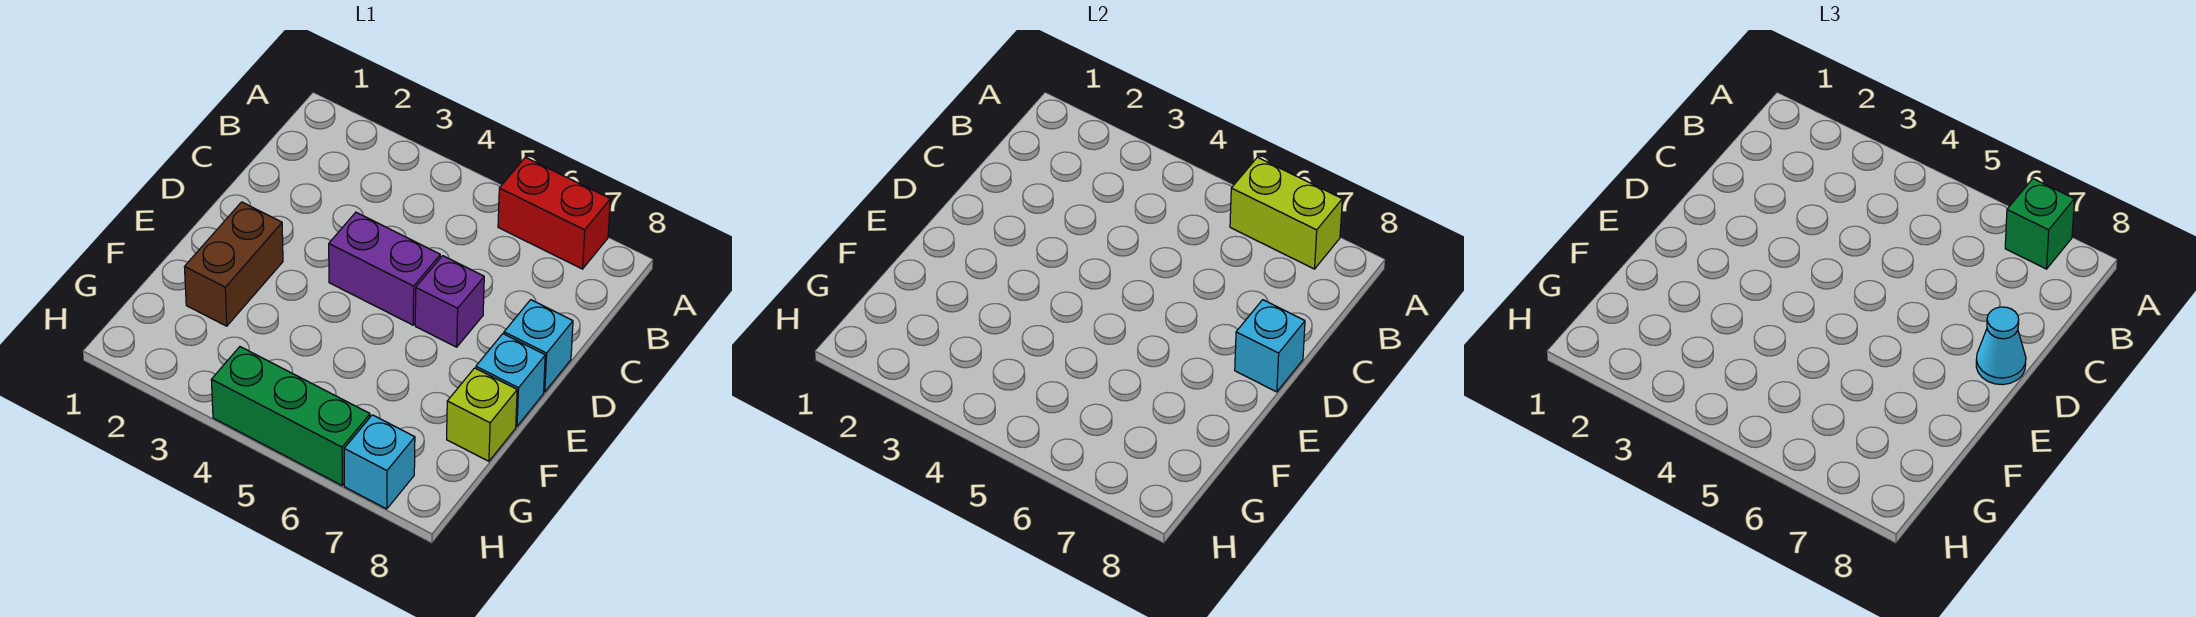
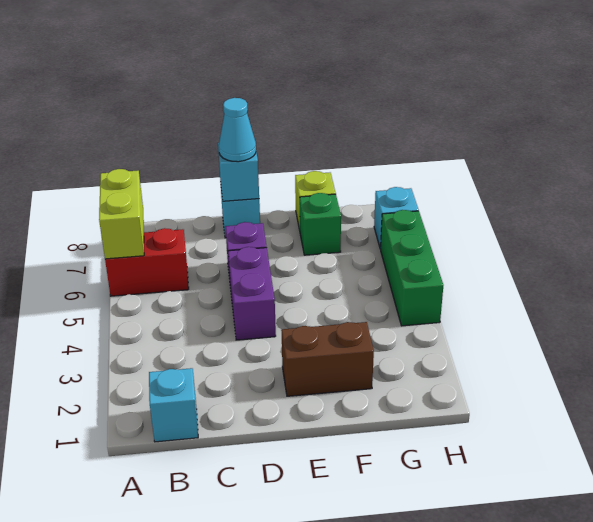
red 1x2 brick [498,157,610,269] -> red 1x2 brick turned to [105,228,189,296]
green 1x1 brick [2005,179,2074,269] -> green 1x1 brick moved to [300,193,341,255]
cyan 1x1 brick [476,334,545,426] -> cyan 1x1 brick moved to [149,368,198,442]

